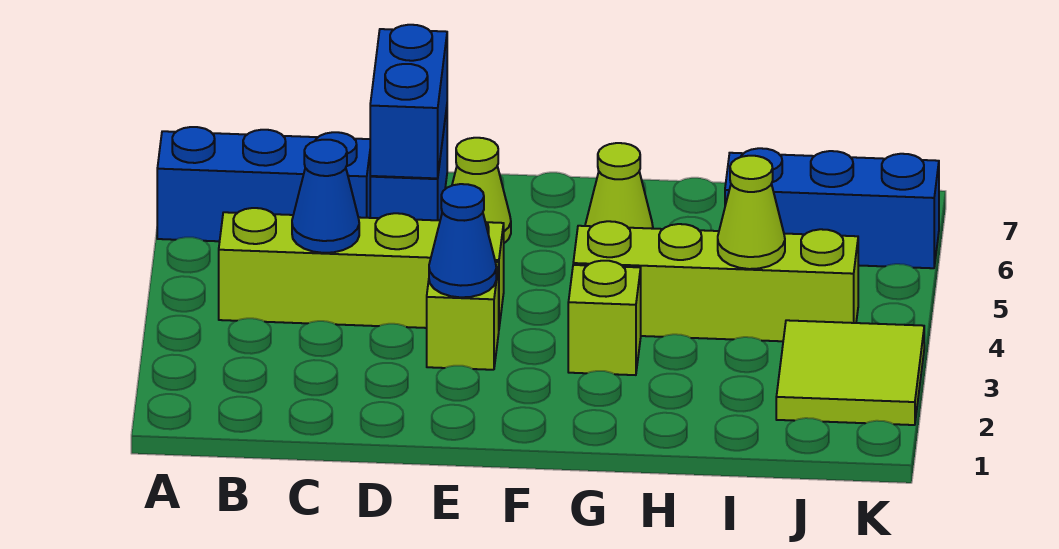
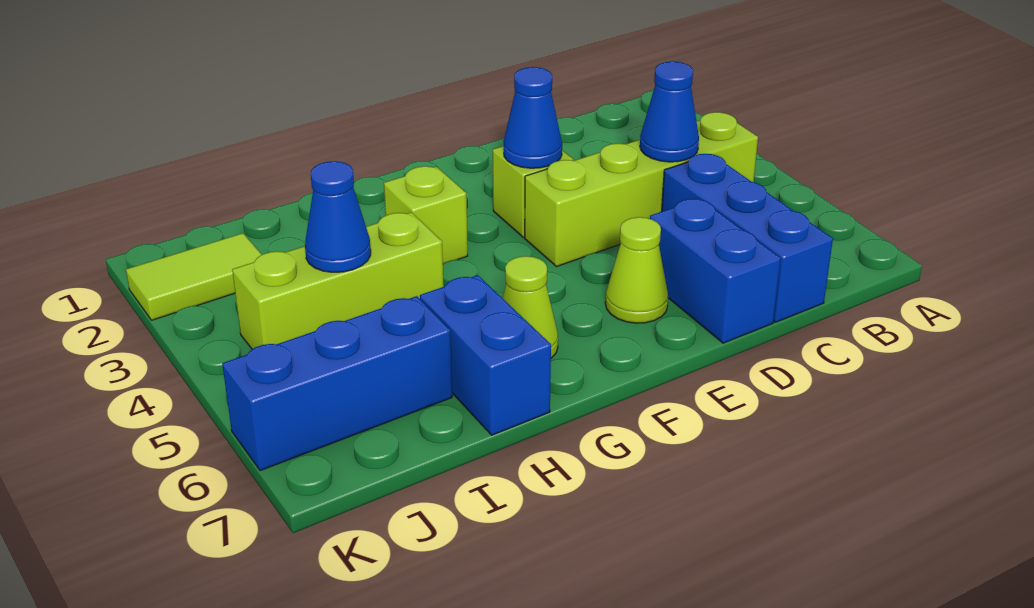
blue 1x3 brick [157,127,370,241] -> blue 1x3 brick turned to [662,154,833,322]
blue 1x2 brick [370,25,447,178] -> blue 1x2 brick moved to [420,275,551,435]
lime 1x4 brick [573,221,858,341] -> lime 1x3 brick [232,212,444,349]
lime 1x1 cone [718,156,785,269] -> blue 1x1 cone [305,161,371,272]
lime 2x2 tile [776,320,924,425] -> lime 1x2 tile [126,233,262,320]

